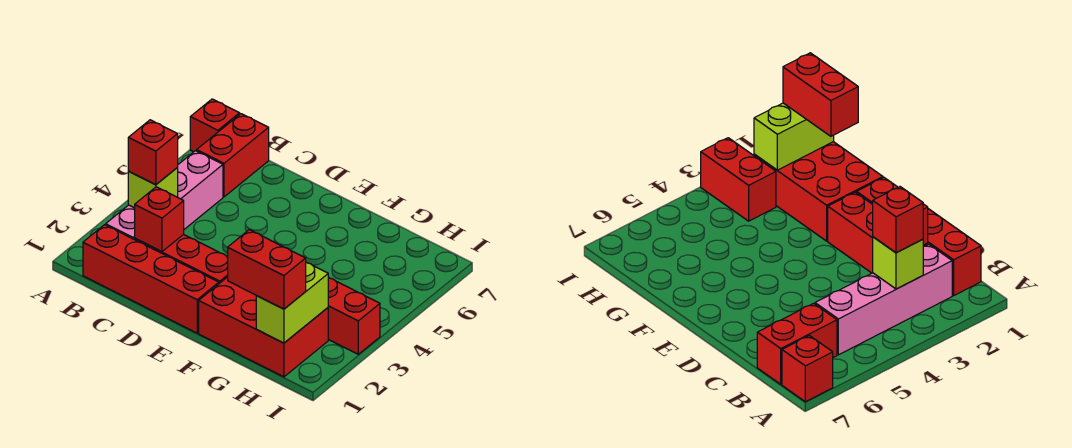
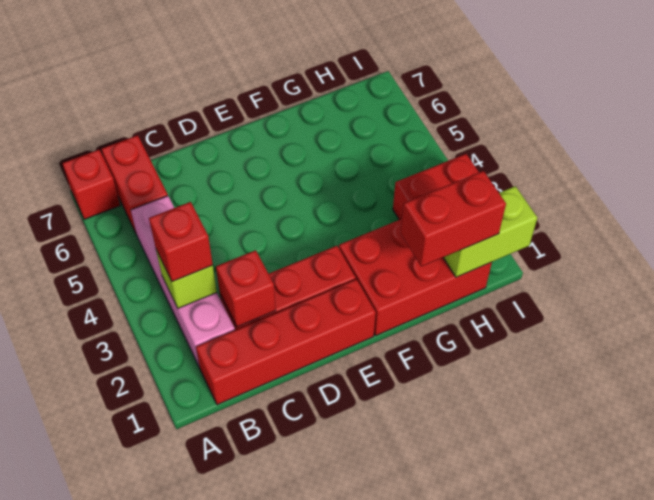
lime 1x2 brick [256,263,328,343] -> lime 1x2 brick turned to [443,186,537,277]

